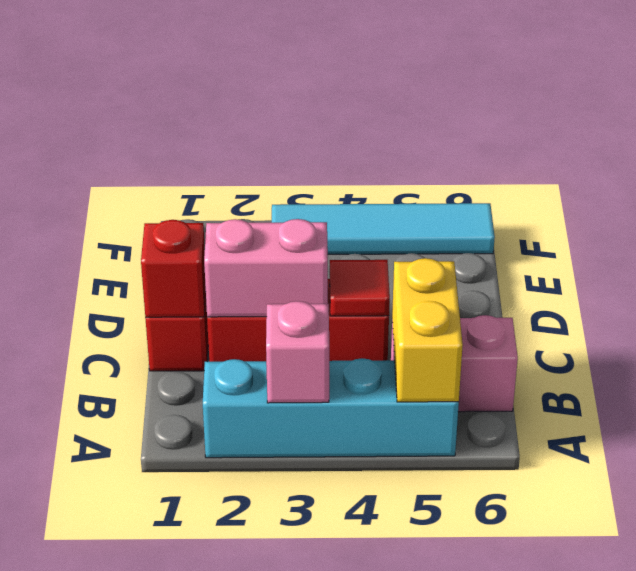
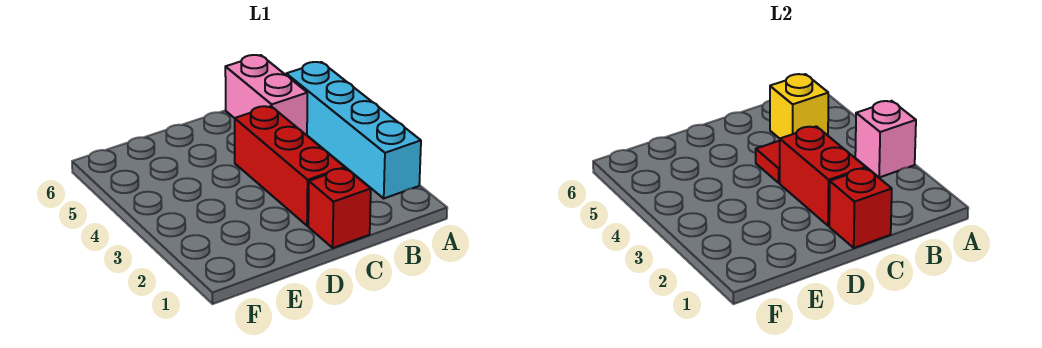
yellow 1x2 brick [392,258,463,402] -> yellow 1x1 brick [770,74,828,139]
pink 1x2 brick [204,219,328,317] -> red 1x2 brick [780,126,866,226]
cyan 1x4 tile [272,203,495,254] -> none

